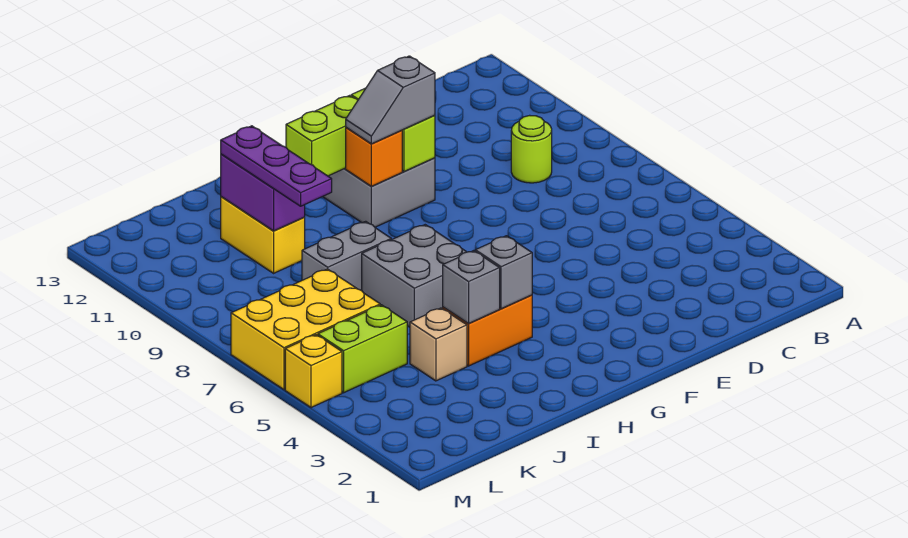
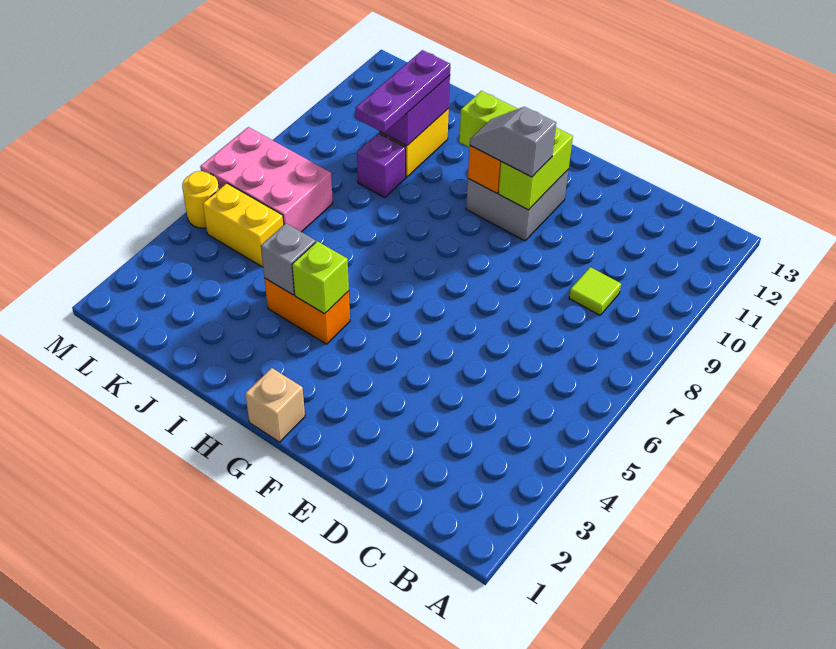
lime 1x1 round brick [511,115,552,183] -> lime 1x1 tile [569,267,621,315]
grey 1x1 brick [475,236,532,309] -> lime 1x1 brick [292,241,349,314]
grey 2x2 brick [362,225,466,327] -> none
grey 1x2 brick [302,221,391,290] -> none
tan 1x1 brick [410,308,467,381] -> tan 1x1 brick moved to [245,368,305,442]
none -> purple 1x1 brick [357,133,406,197]
lime 1x2 brick [318,305,407,393] -> yellow 1x2 brick [203,183,284,267]
yellow 2x3 brick [231,269,380,390] -> pink 2x3 brick [200,127,333,232]
yellow 1x1 brick [285,335,342,408] -> yellow 1x1 round brick [182,171,219,228]

